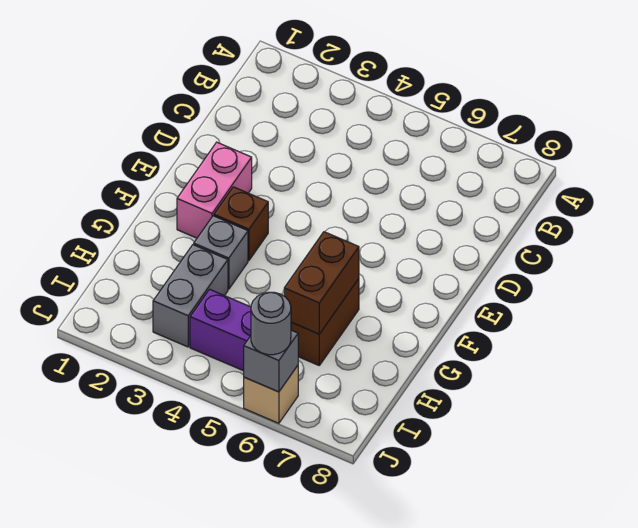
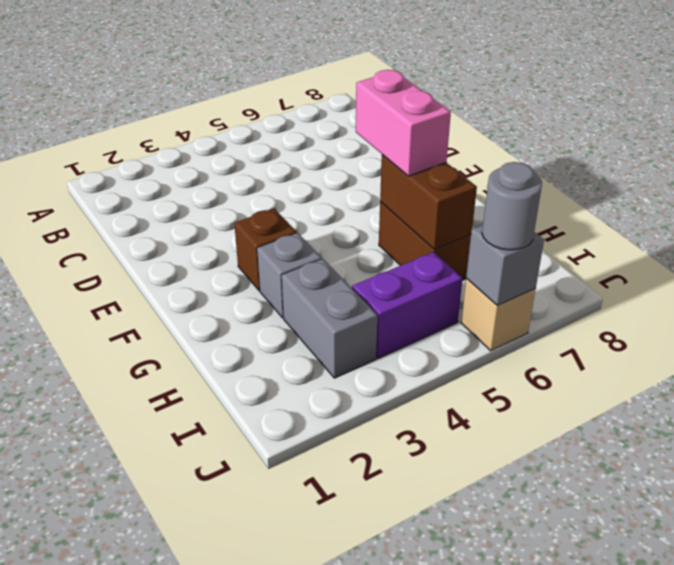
pink 1x2 brick [177,142,252,238] -> pink 1x2 brick moved to [356,70,451,176]

